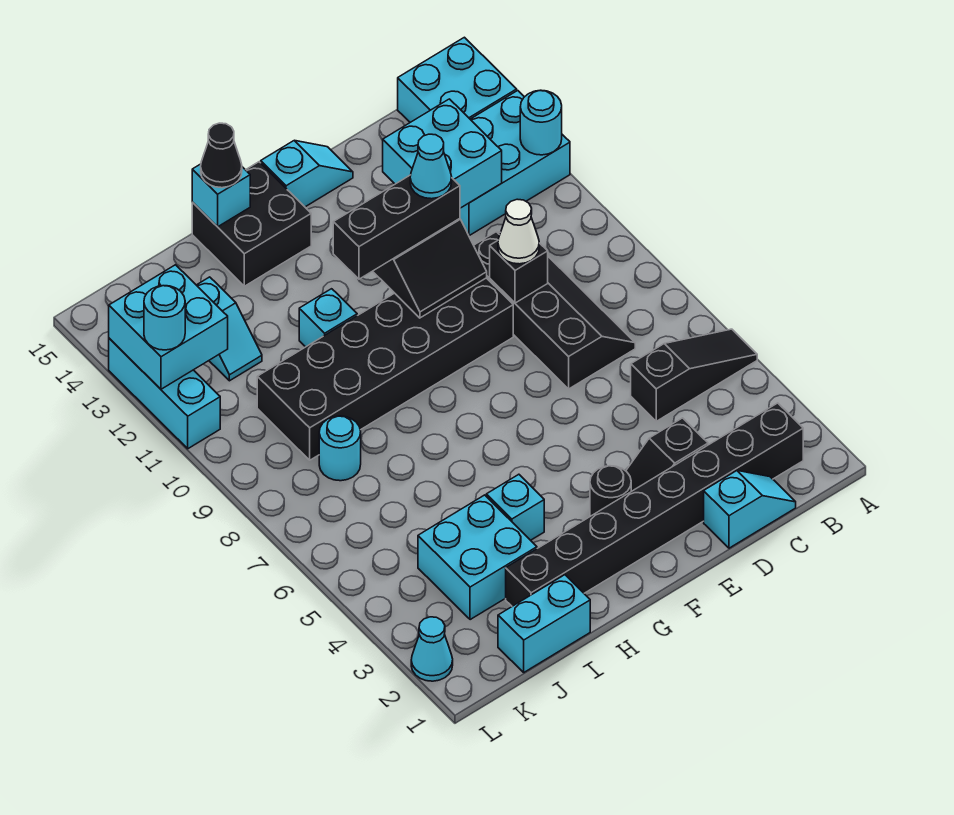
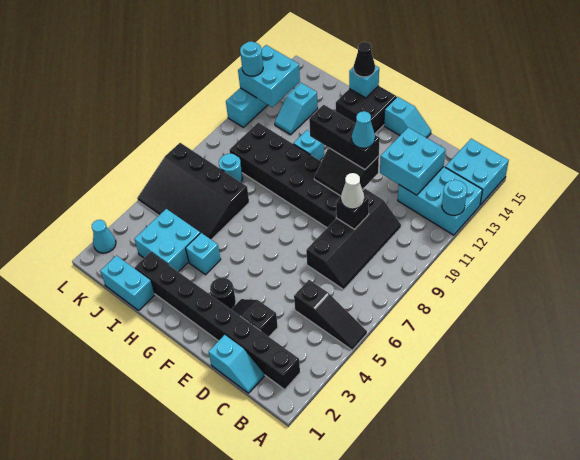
none -> black 3x4 slope [137,143,249,240]

